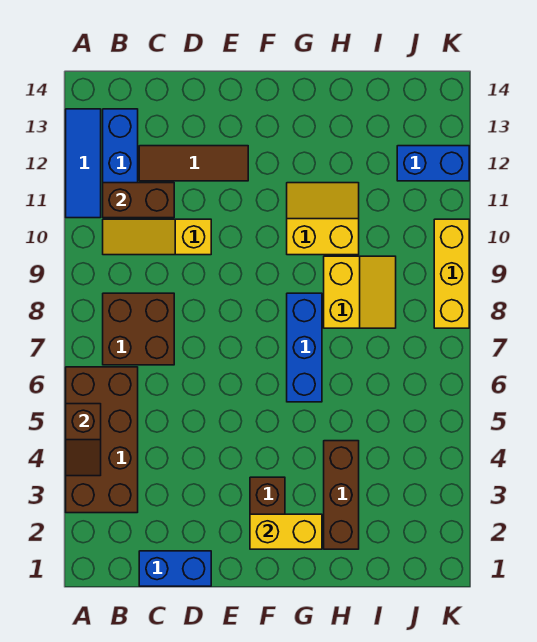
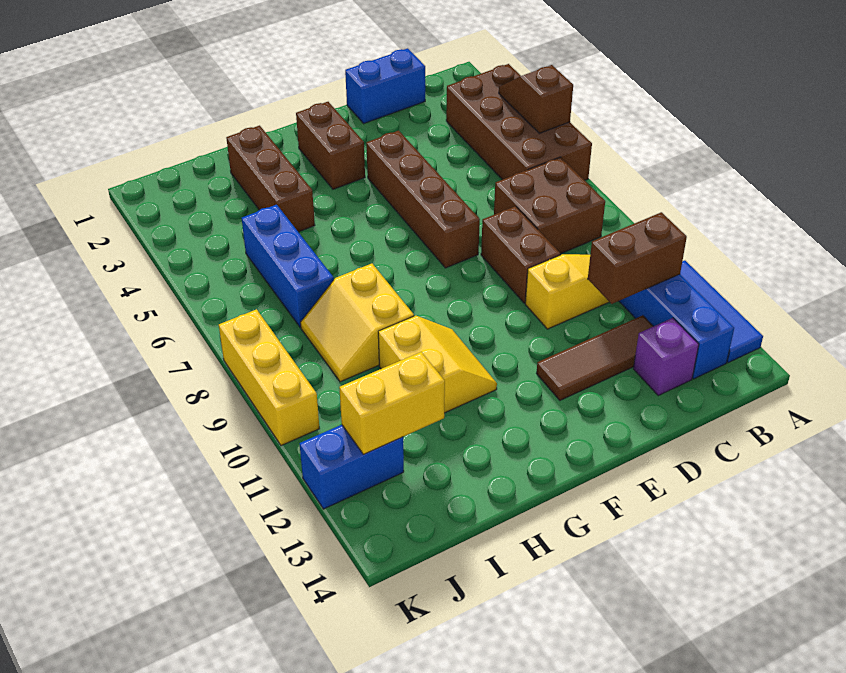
none -> purple 1x1 brick [633,318,699,395]
none -> brown 1x2 brick [481,206,560,303]
none -> brown 1x4 brick [366,131,480,268]
yellow 1x2 brick [250,514,322,549] -> yellow 1x2 brick moved to [339,352,445,454]
blue 1x3 brick [287,293,322,402] -> blue 1x3 brick moved to [242,205,334,327]
yellow 2x2 slope [287,183,359,255] -> yellow 2x2 slope turned to [378,316,497,413]

